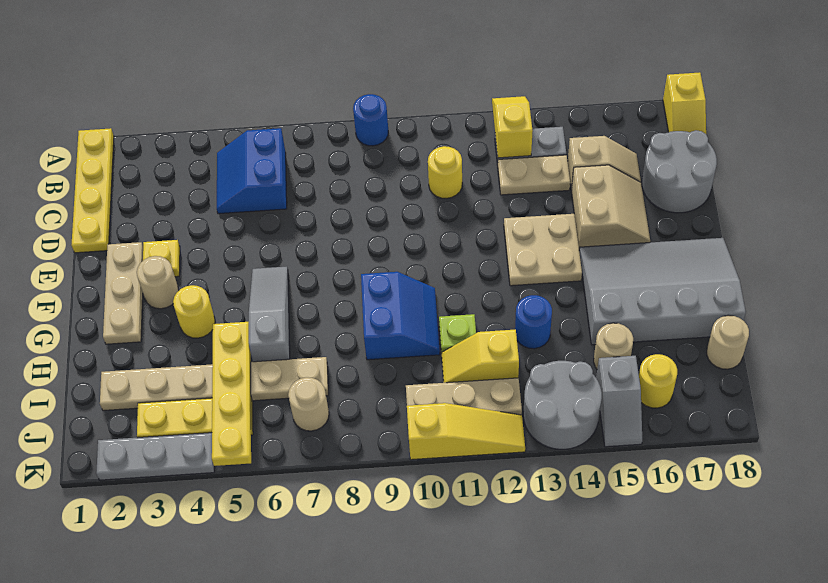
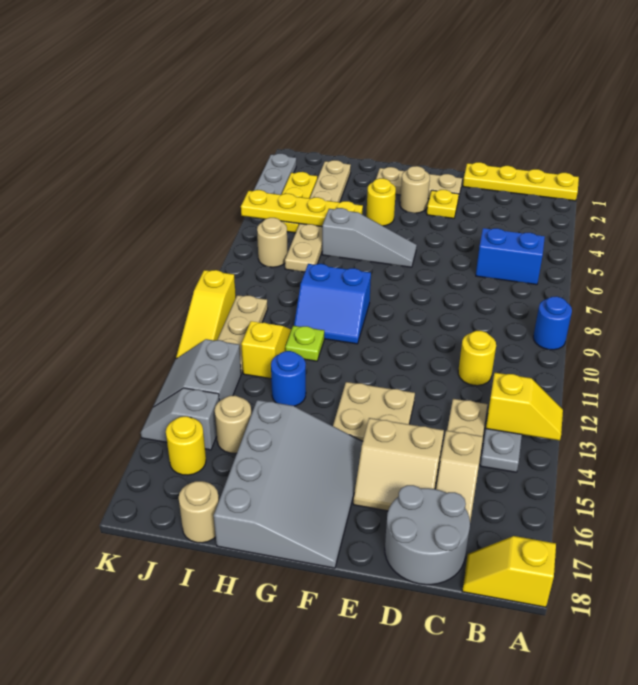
grey 2x2 round brick [523,361,602,449] -> grey 2x2 slope [153,339,241,407]

